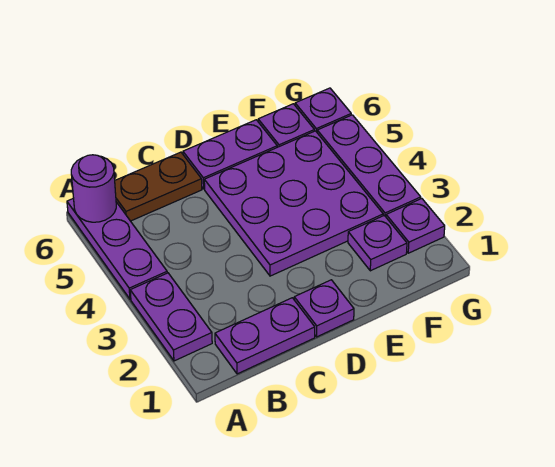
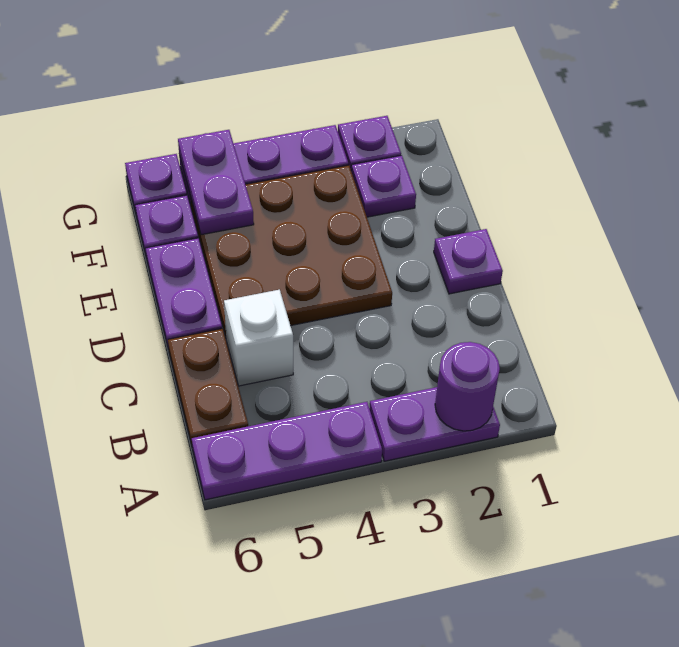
purple 1x1 round brick [71,155,116,222] -> purple 1x1 round brick moved to [435,342,500,431]
purple 1x2 plate [215,298,315,374] -> purple 1x2 plate moved to [178,130,254,235]
none -> white 1x1 brick [224,290,293,386]
purple 3x3 plate [204,131,383,276] -> brown 3x3 plate [190,165,392,338]

